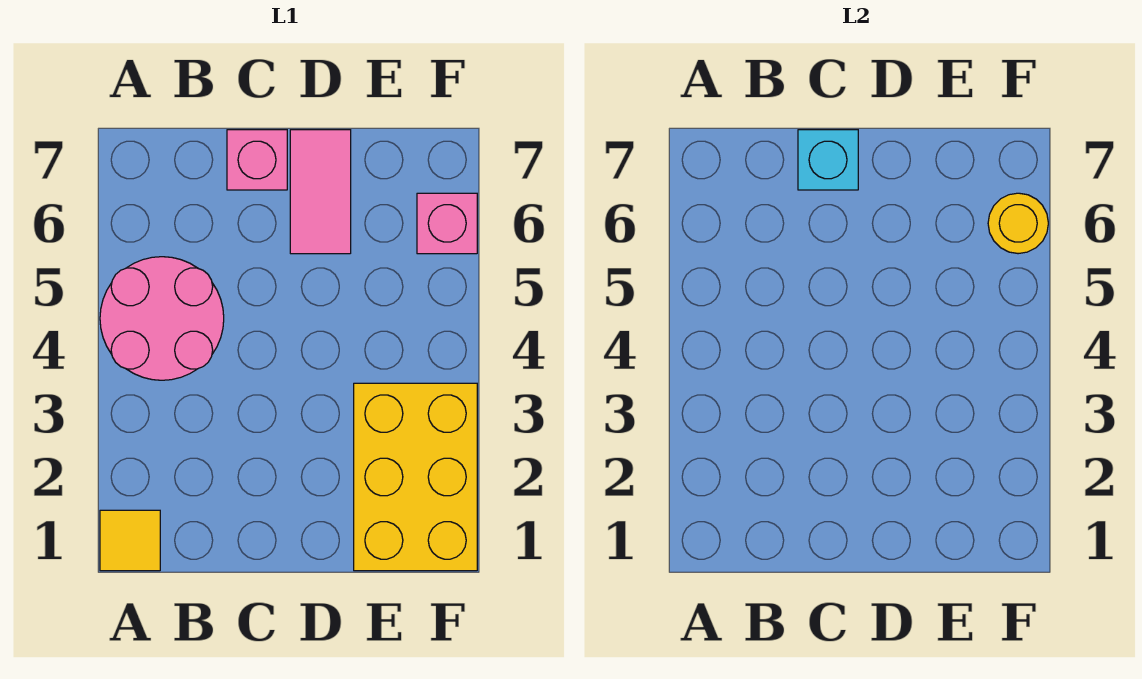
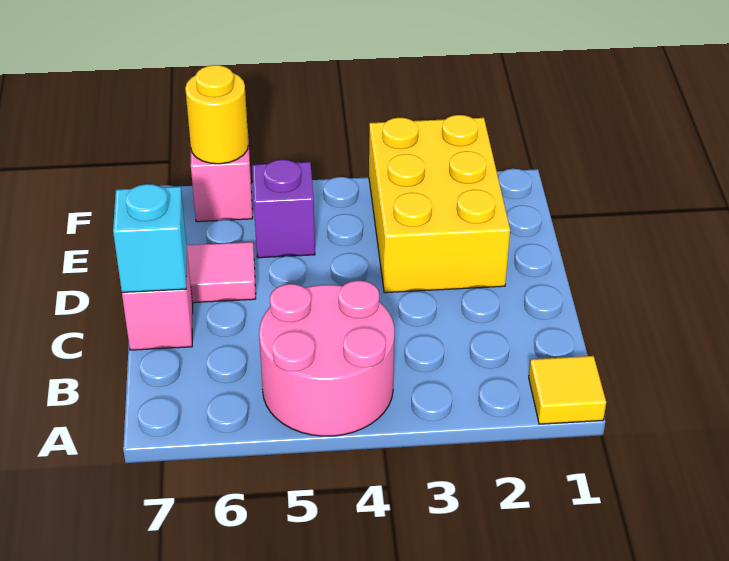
yellow 2x3 brick [354,383,477,571] -> yellow 2x3 brick turned to [369,115,510,293]
none -> purple 1x1 brick [252,160,315,258]

